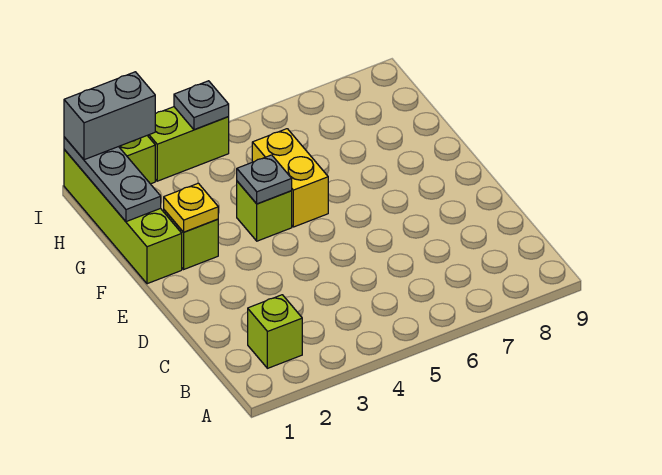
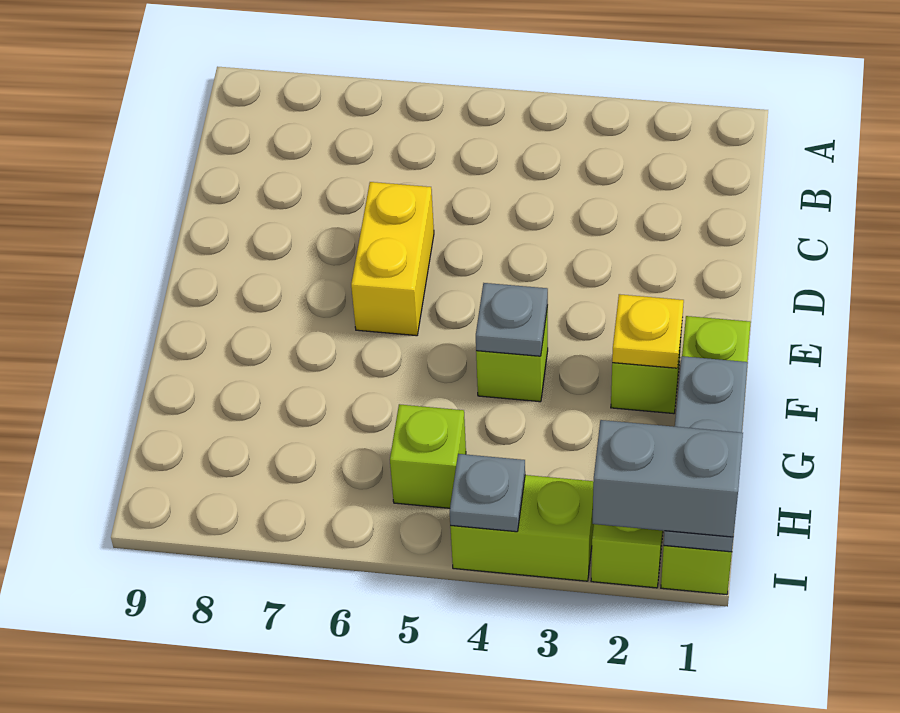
lime 1x1 brick [248,295,302,368] -> lime 1x1 brick moved to [390,404,466,508]
yellow 1x2 brick [252,129,328,227] -> yellow 1x2 brick moved to [351,182,434,336]

